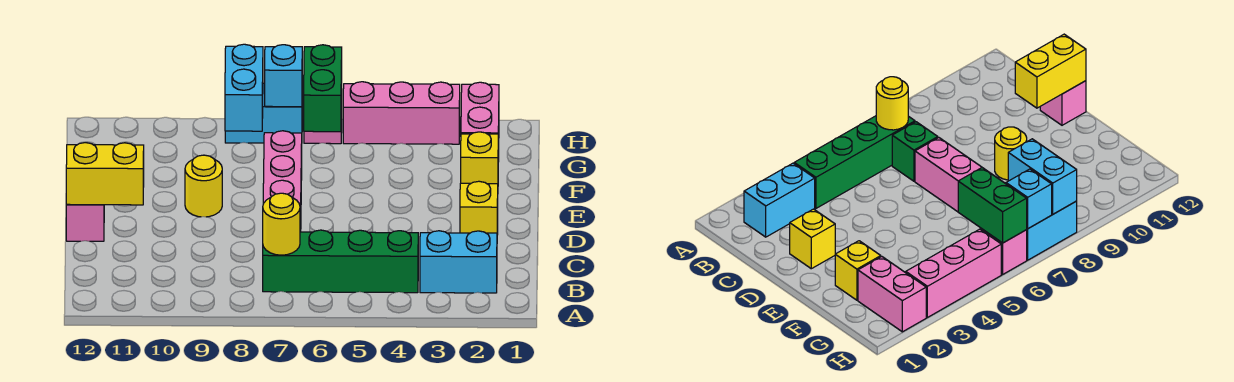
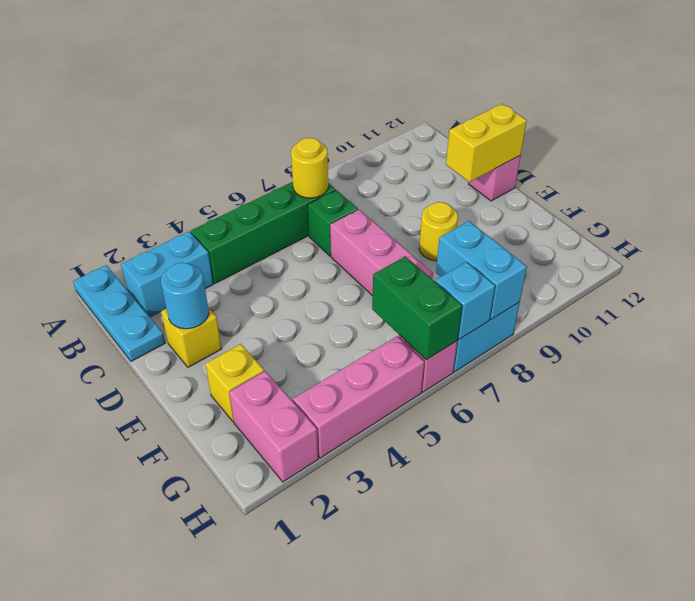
none -> cyan 1x3 plate [73,265,165,361]
none -> cyan 1x1 round brick [161,263,209,329]

